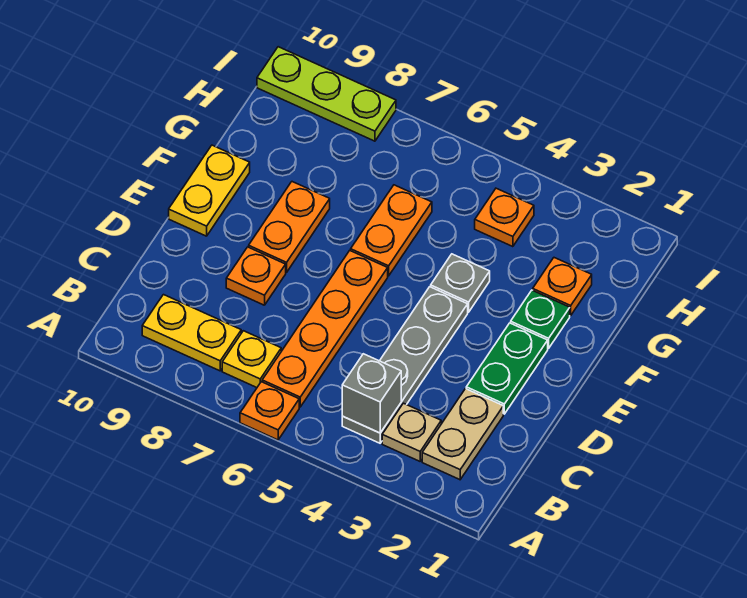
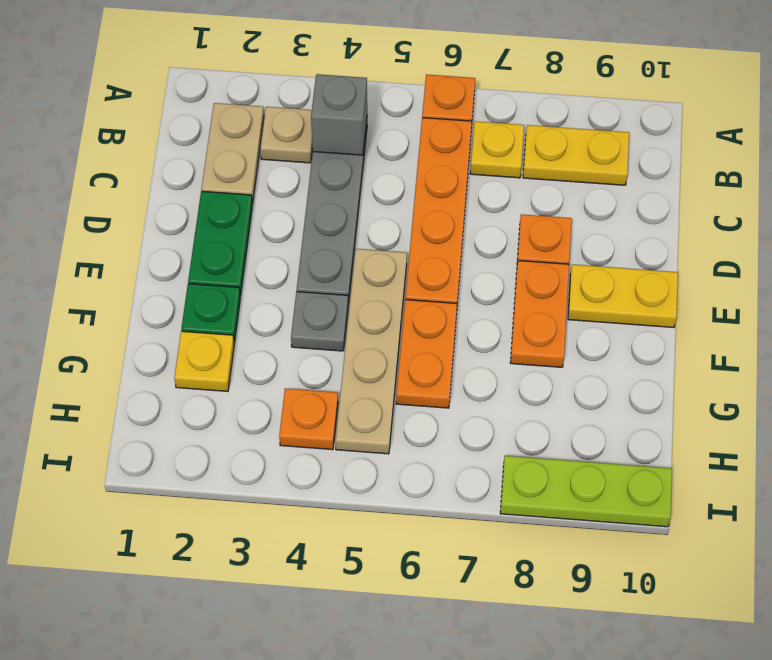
none -> tan 1x4 plate [335,249,407,454]
yellow 1x2 plate [169,145,250,236] -> yellow 1x2 plate turned to [568,265,678,328]
orange 1x1 plate [533,258,592,316] -> yellow 1x1 plate [174,331,234,391]

